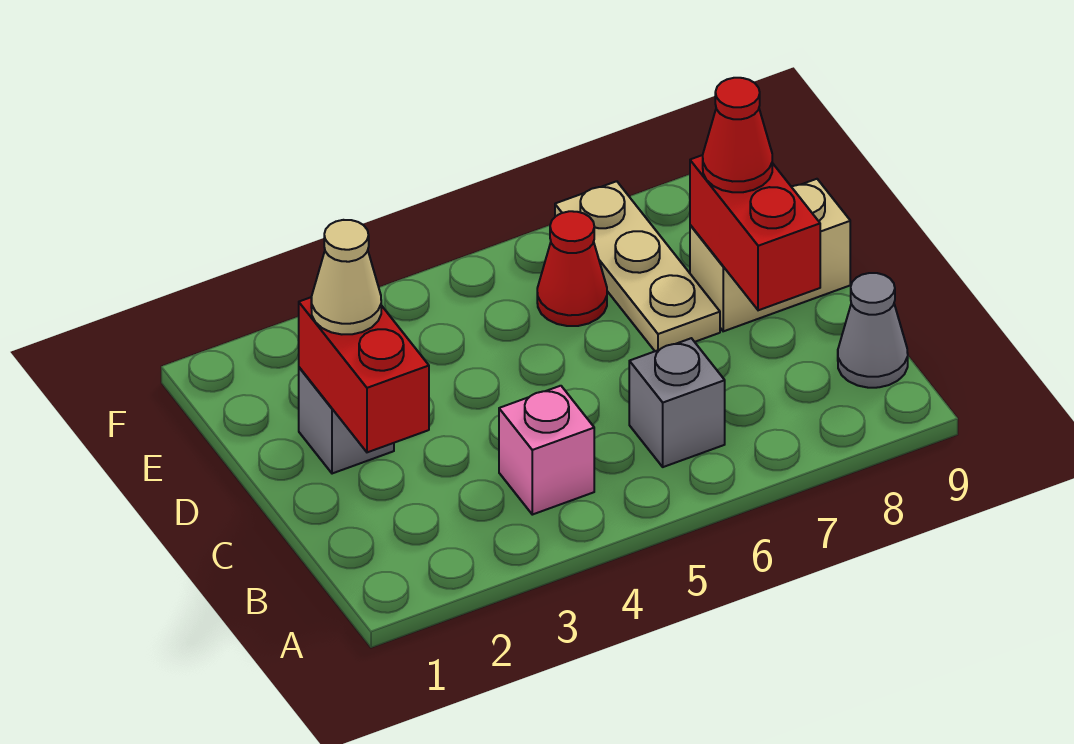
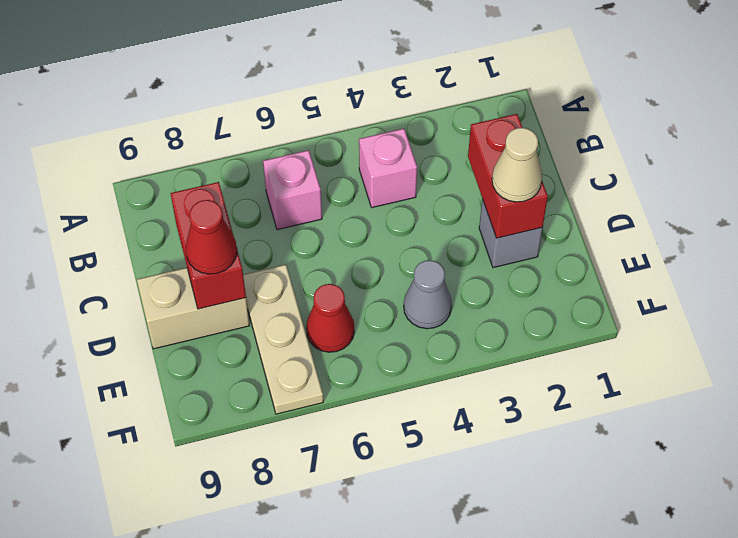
grey 1x1 brick [629,338,725,467] -> pink 1x1 brick [263,150,322,230]
grey 1x1 cone [838,273,908,388] -> grey 1x1 cone moved to [404,260,452,329]

